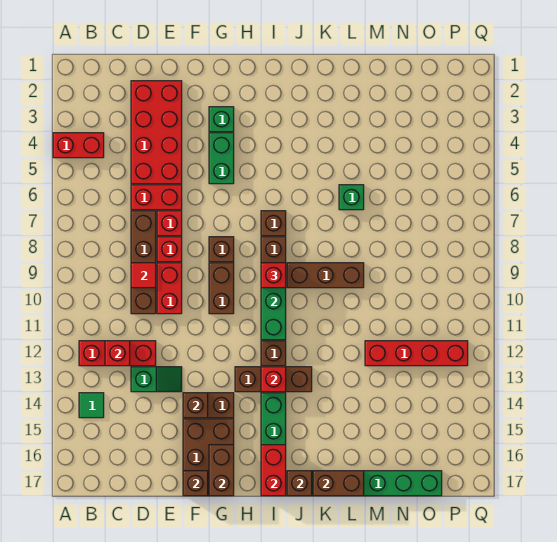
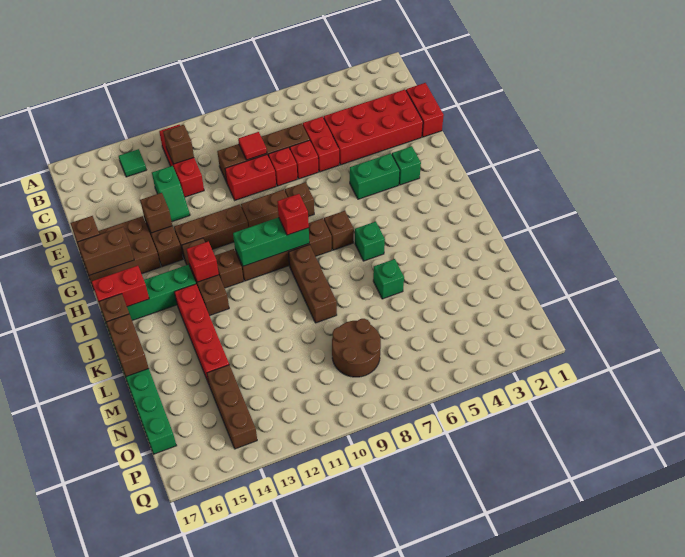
red 1x2 brick [53,133,104,158] -> red 1x2 brick moved to [406,83,444,137]
red 1x1 brick [105,341,130,366] -> brown 1x1 brick [163,125,194,164]
none -> brown 1x3 brick [174,204,248,257]
none -> green 1x1 brick [355,222,385,261]
red 1x4 brick [365,341,468,366] -> red 1x4 brick moved to [174,284,229,383]
none -> brown 2x2 round brick [332,319,381,377]
none -> brown 1x3 brick [207,365,257,449]

